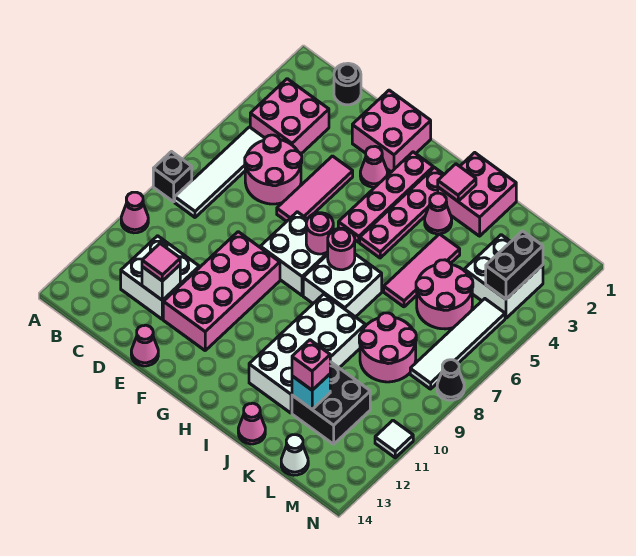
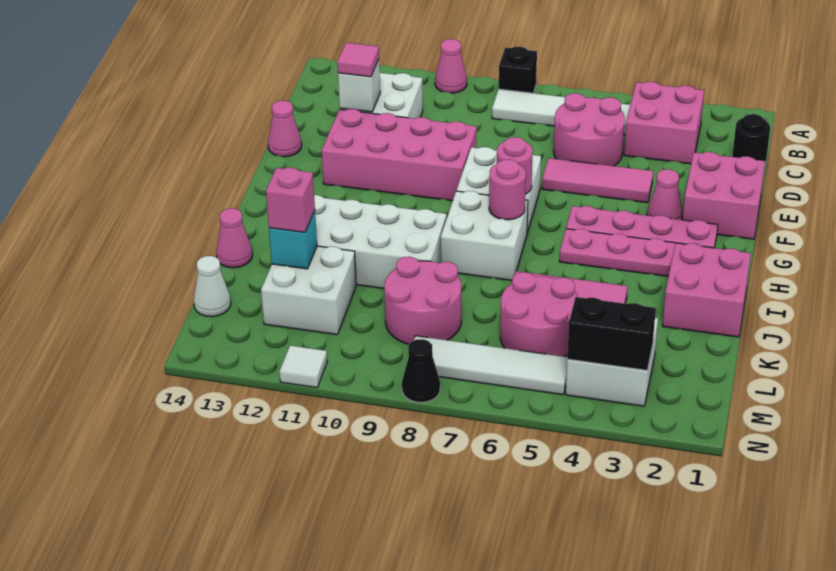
pink 1x1 tile [438,164,476,201] -> none
pink 1x1 cone [425,193,452,234] -> none
black 2x2 brick [292,362,370,444] -> white 2x2 brick [261,246,356,335]

